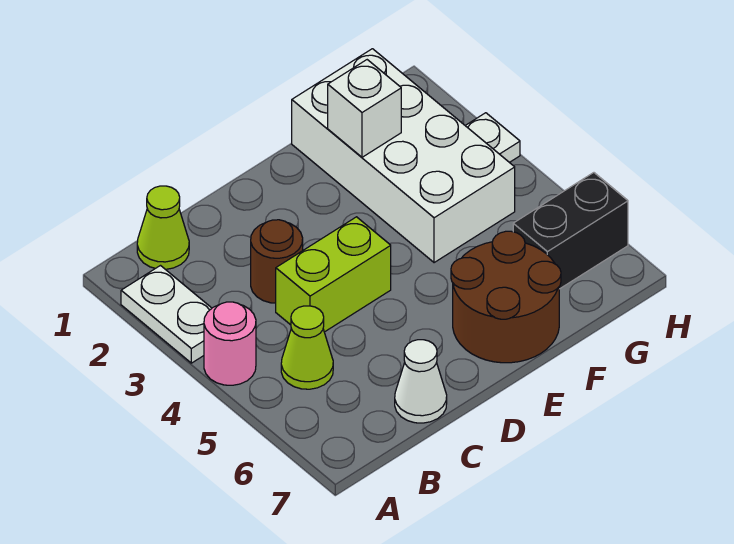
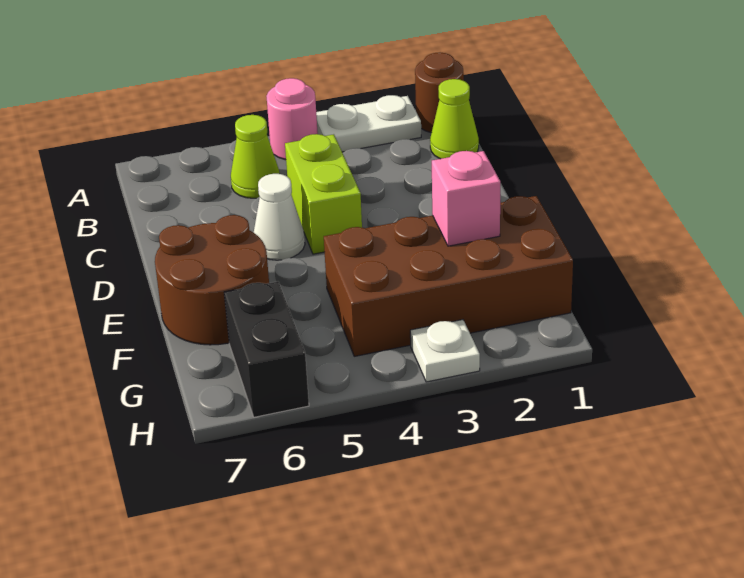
brown 1x1 round brick [251,220,303,303] -> brown 1x1 round brick moved to [415,53,464,133]
white 1x1 cone [395,340,447,423] -> white 1x1 cone moved to [254,174,305,260]
white 2x4 brick [292,49,515,263] -> brown 2x4 brick [324,196,573,356]
white 1x1 brick [328,60,401,157] -> pink 1x1 brick [432,151,500,246]

